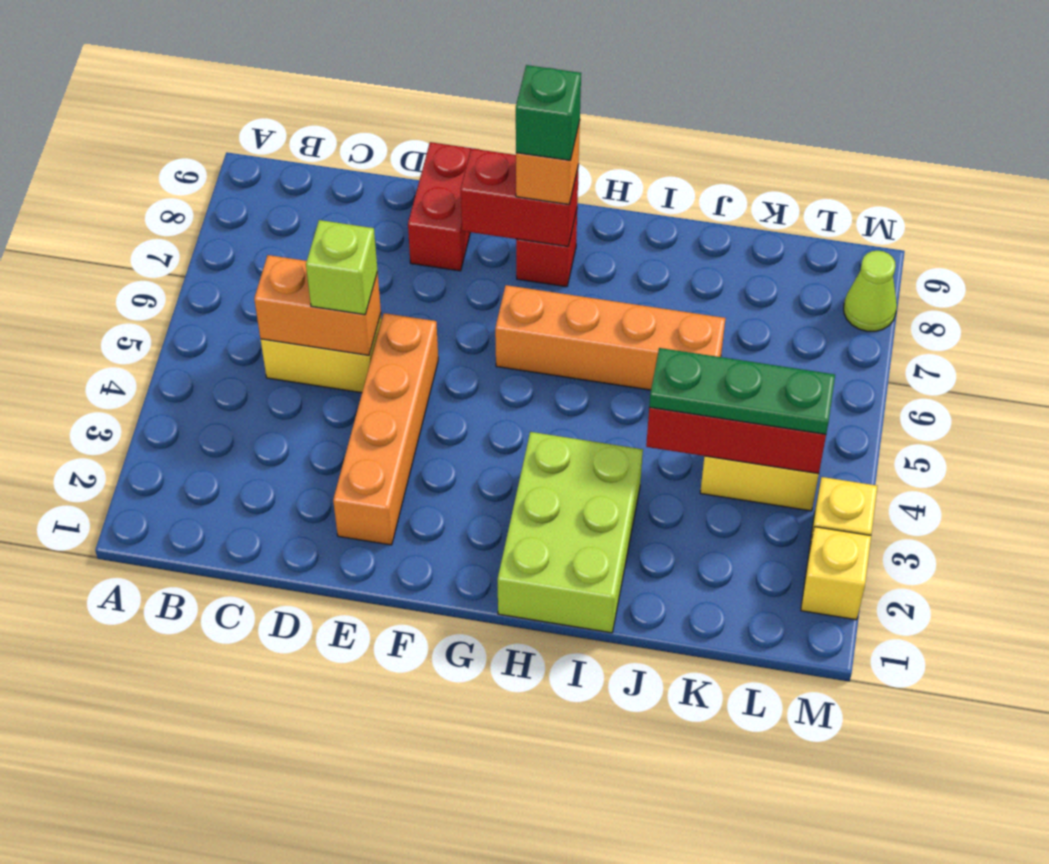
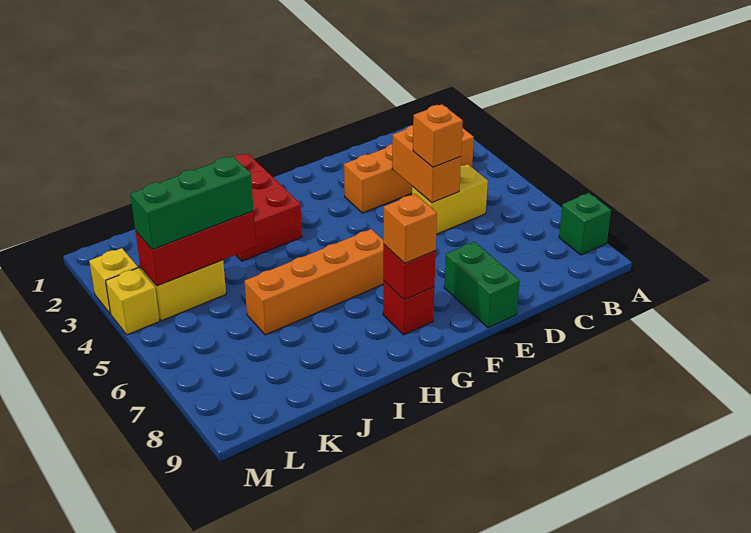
orange 1x2 brick [254,255,381,355] -> orange 1x2 brick turned to [392,125,461,203]
lime 1x1 brick [306,220,377,315] -> orange 1x1 brick [413,104,463,167]
orange 1x4 brick [333,313,438,545] -> orange 1x4 brick turned to [344,128,474,213]
red 1x2 brick [408,142,480,271] -> green 1x2 brick [444,242,520,328]
red 1x2 brick [461,149,579,247] -> red 1x1 brick [383,245,436,300]
green 1x1 brick [516,65,581,160] -> green 1x1 brick moved to [559,193,611,255]
lime 2x3 brick [497,432,643,633] -> red 2x3 brick [234,153,302,261]
green 1x3 plate [649,348,835,434] -> green 1x3 brick [130,156,254,250]
yellow 1x1 brick [801,527,871,620] -> yellow 1x1 brick moved to [106,268,159,335]
lime 1x1 cone [844,251,897,331] -> none

